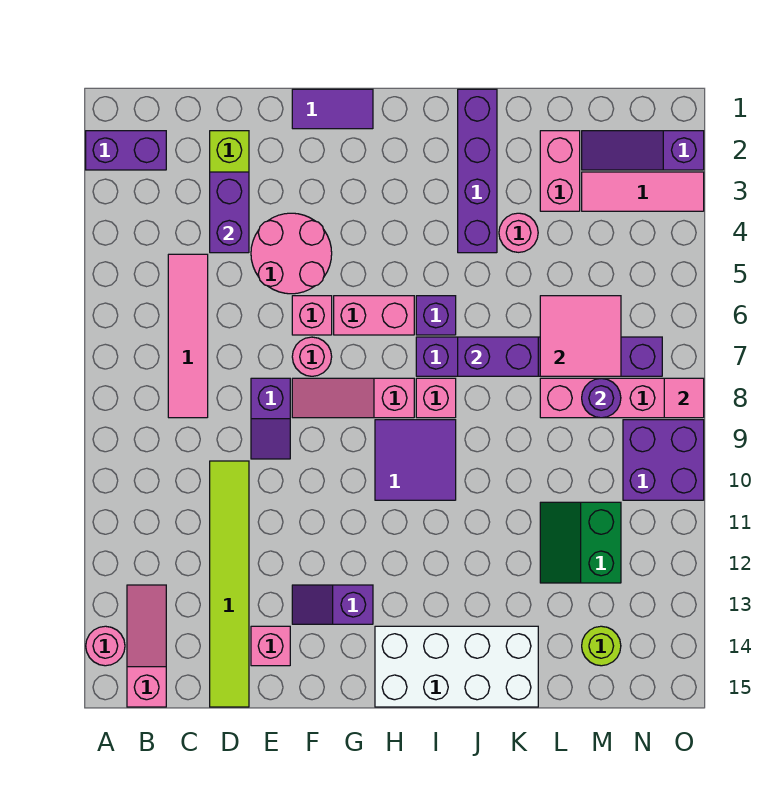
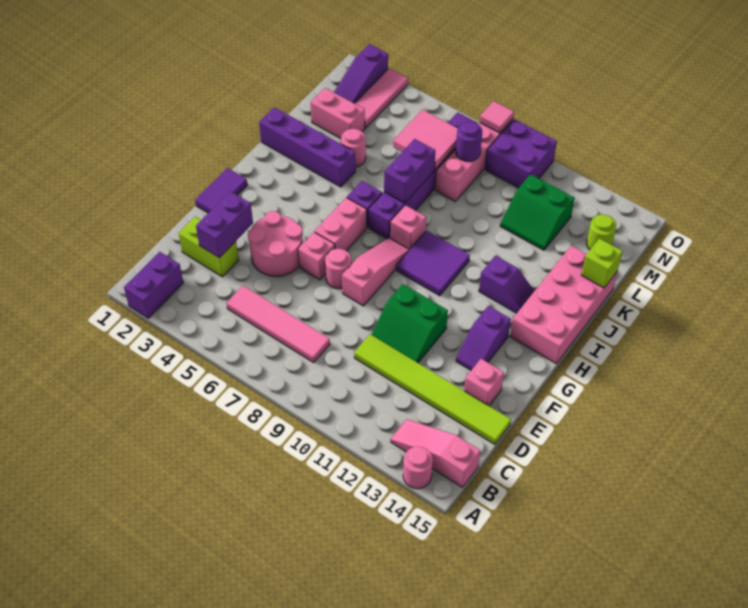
purple 1x2 brick [210,172,249,253] -> purple 1x2 brick turned to [196,191,253,258]
purple 1x2 slope [251,378,290,459] -> purple 1x2 slope moved to [479,256,534,313]
none -> green 2x2 slope [371,284,448,363]
pink 1x3 slope [292,378,414,418] -> pink 1x3 slope turned to [342,238,410,306]
white 2x4 brick [375,626,538,707] -> pink 2x4 brick [510,246,617,364]
none -> lime 1x1 brick [582,239,622,288]

